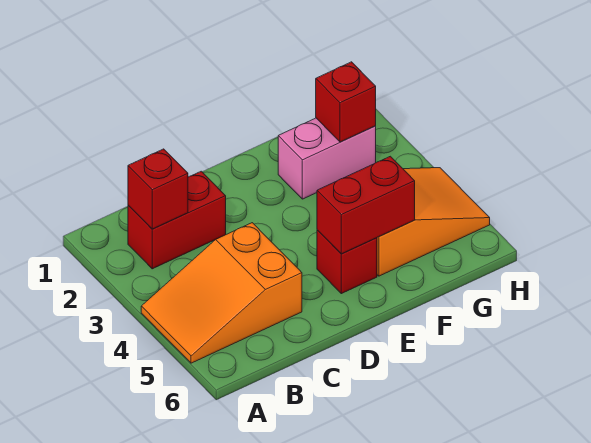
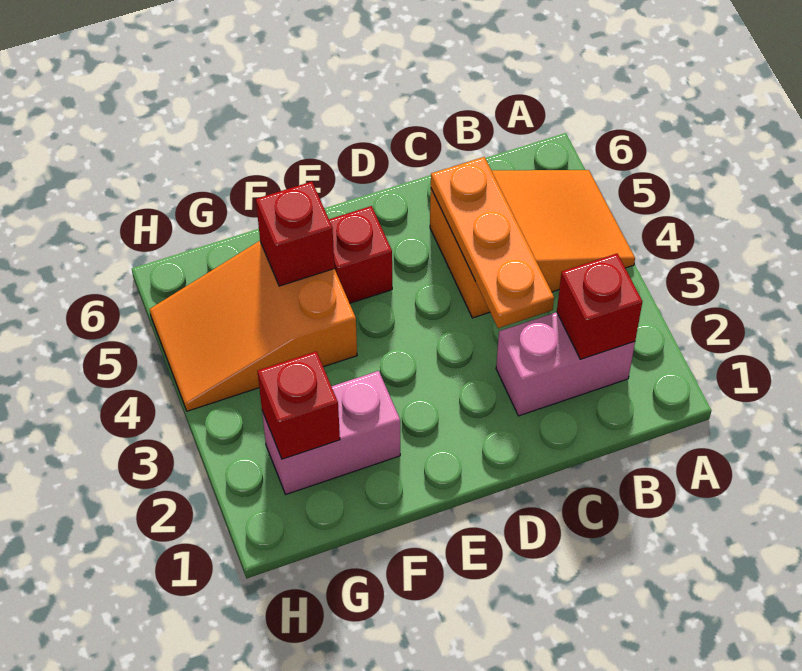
red 1x2 brick [128,171,226,269] -> pink 1x2 brick [496,312,635,416]
none -> orange 1x3 plate [431,157,554,328]
red 1x2 brick [317,156,415,254] -> red 1x1 brick [256,182,335,286]

